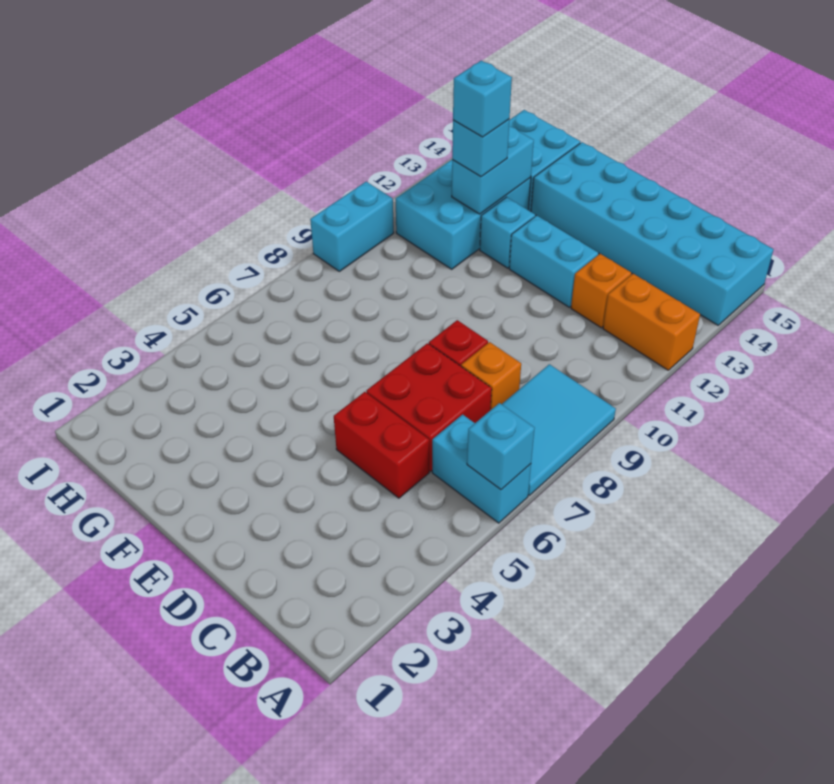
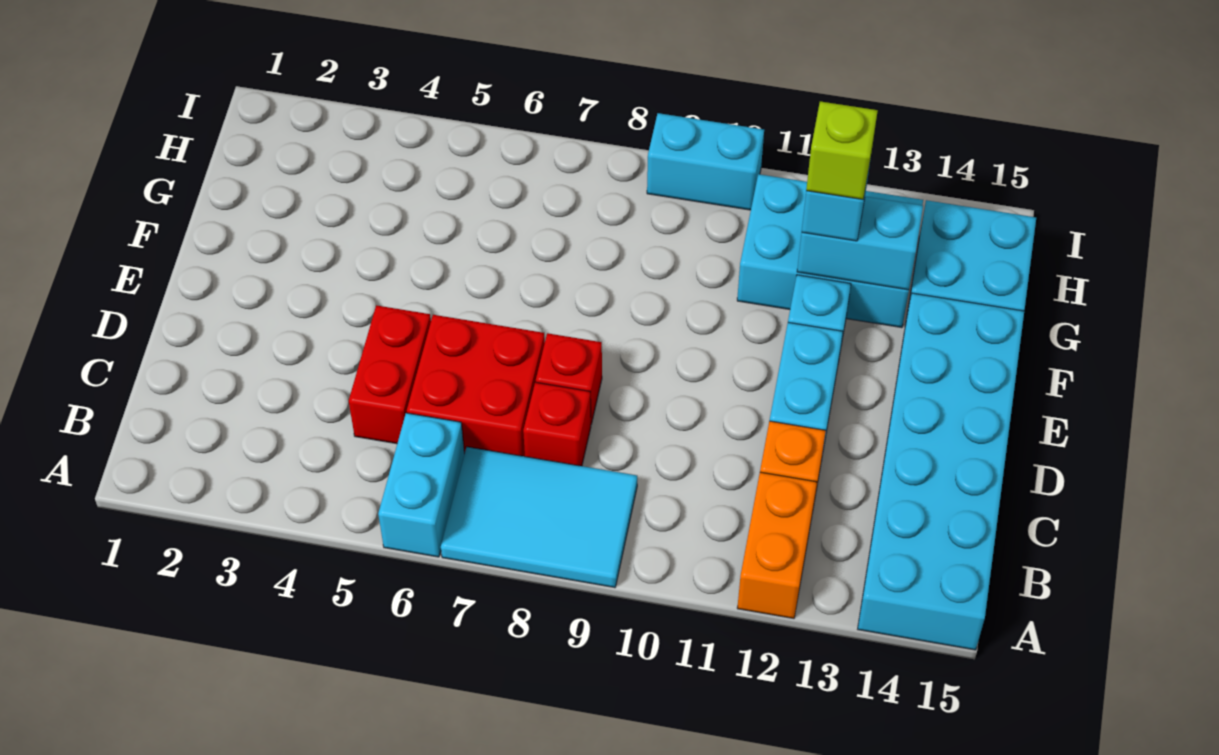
cyan 1x1 brick [467,403,535,490] -> none
orange 1x1 brick [461,342,521,410] -> red 1x1 brick [523,382,591,466]
cyan 1x1 brick [453,61,512,137] -> lime 1x1 brick [806,101,878,199]

